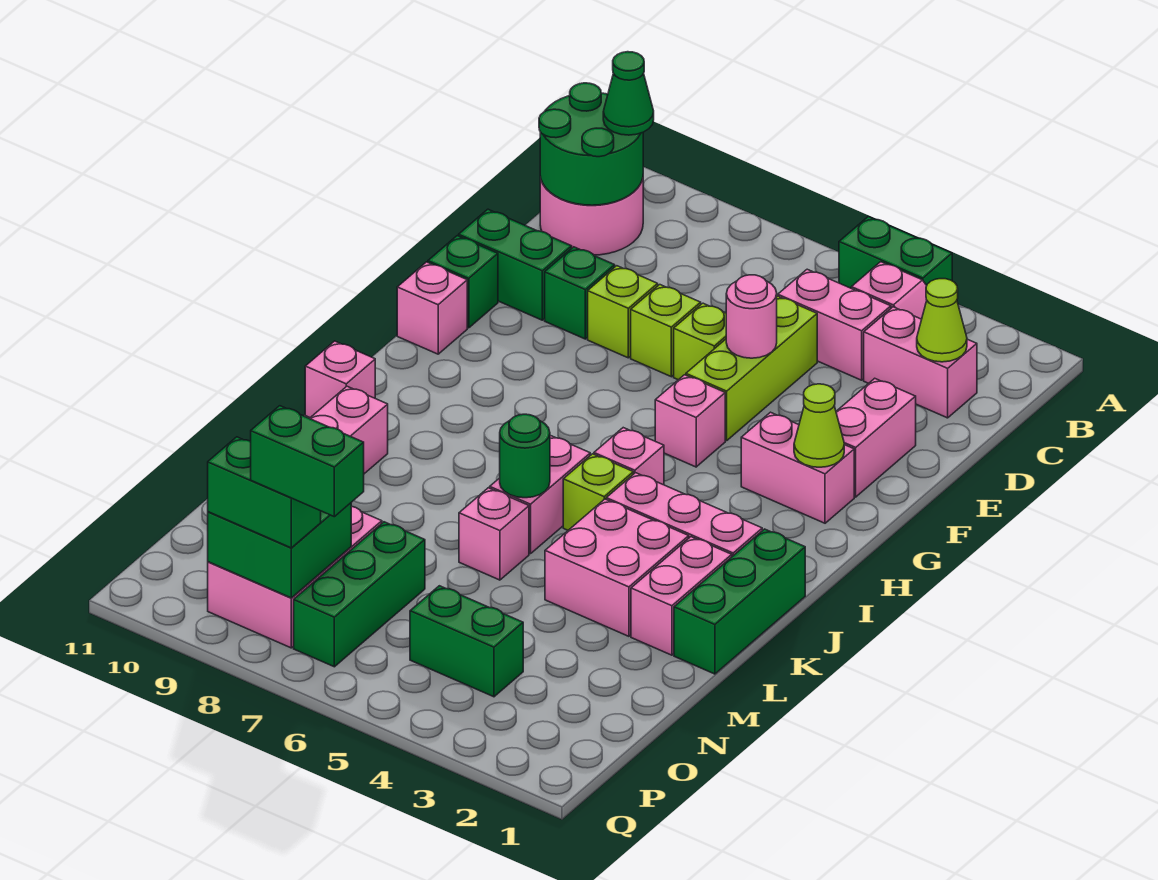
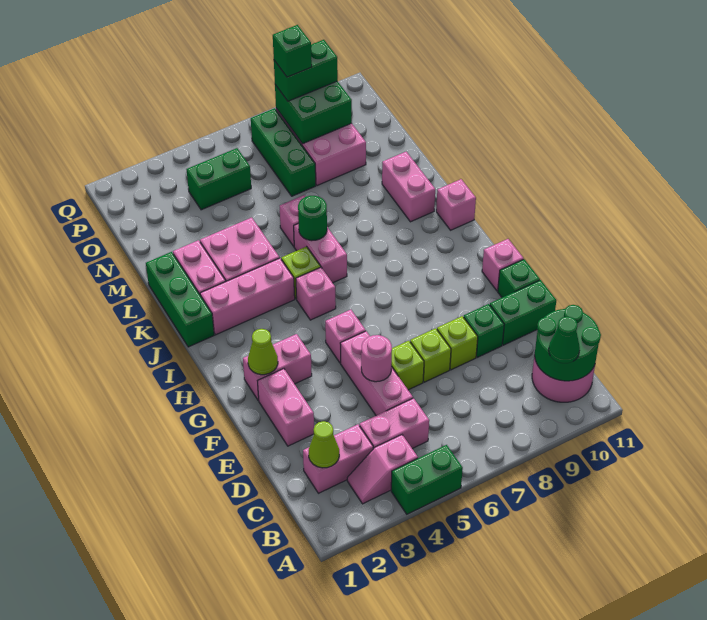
lime 1x3 brick [686,296,817,441] -> pink 1x3 brick [340,331,413,416]
green 1x2 brick [251,406,364,517] -> green 1x1 brick [273,25,312,77]

